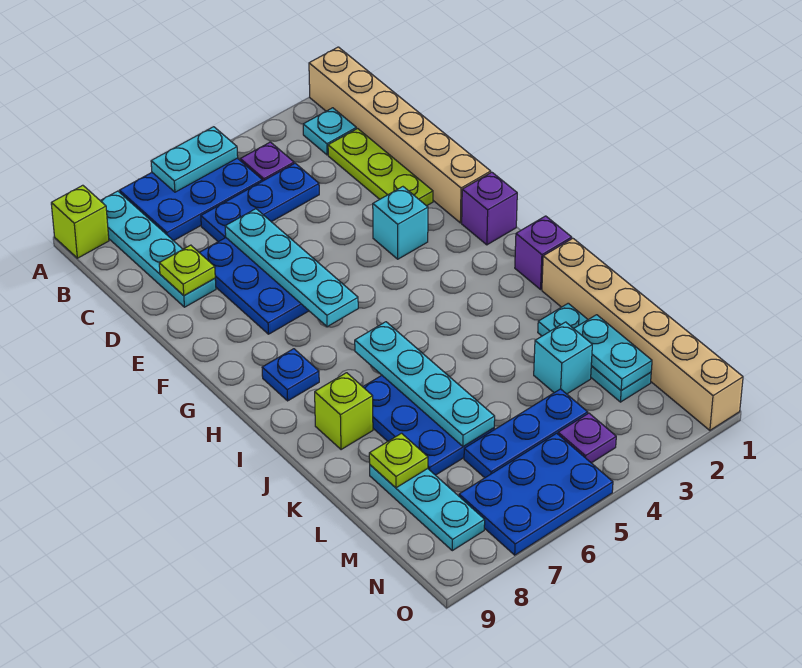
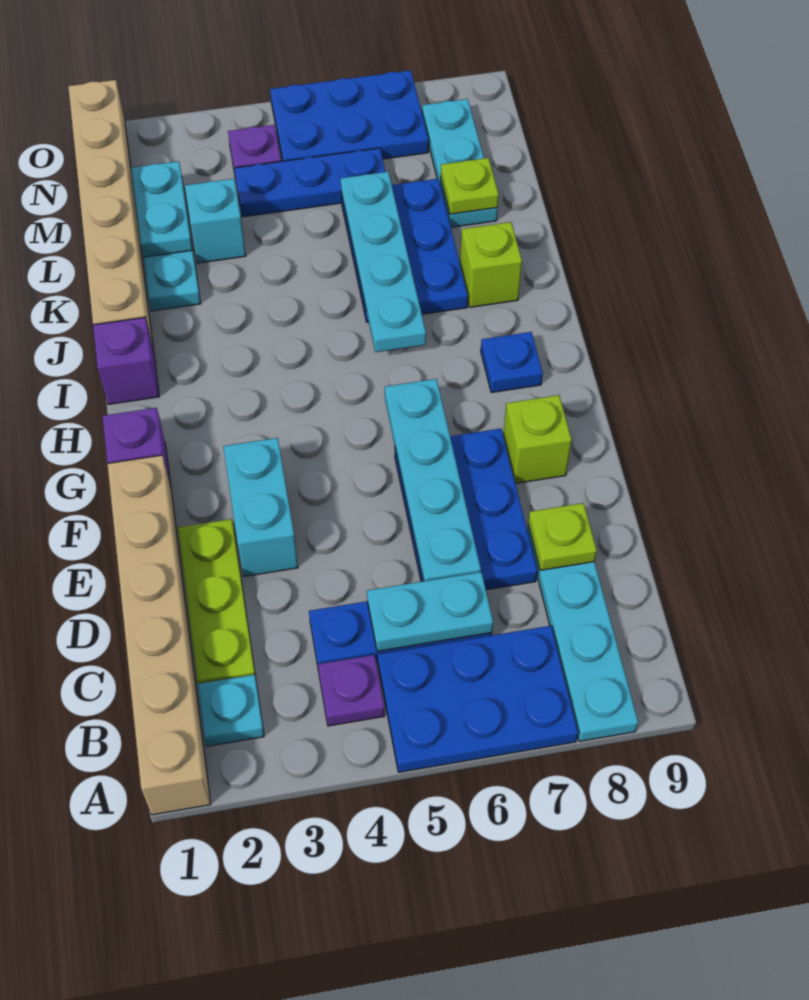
cyan 1x2 plate [151,127,238,192] -> cyan 1x2 plate moved to [367,572,493,651]
lime 1x1 brick [51,185,109,258] -> lime 1x1 brick moved to [503,395,572,483]
cyan 1x1 brick [373,187,428,259] -> cyan 1x2 brick [223,438,298,576]

